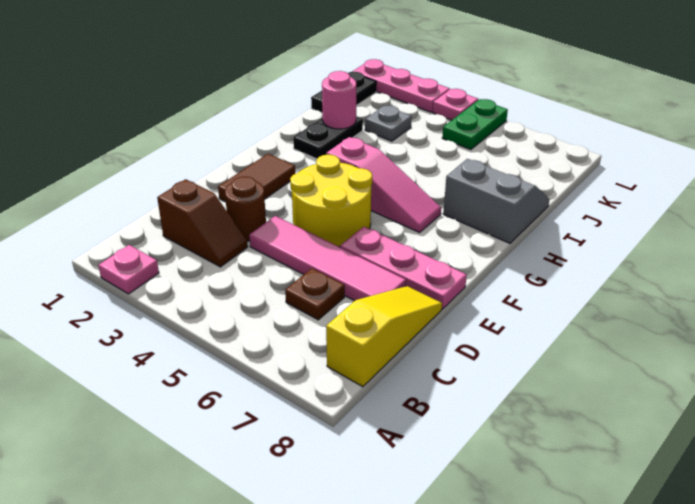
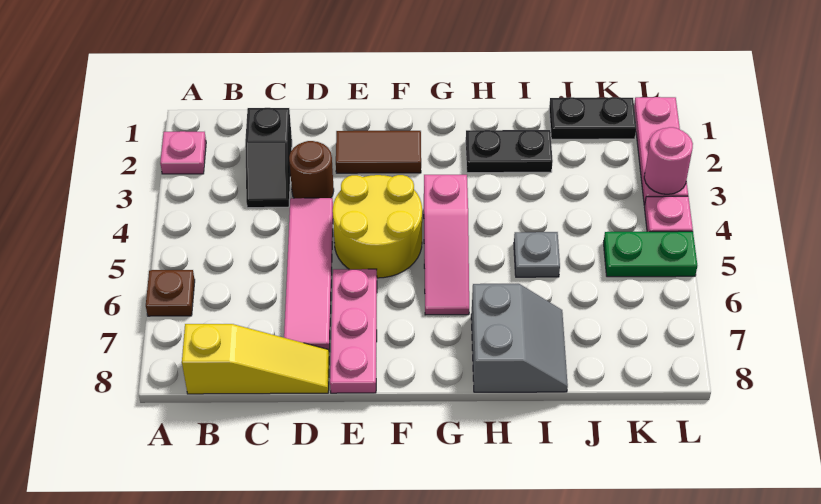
brown 1x2 slope [157,179,248,267] -> black 1x2 slope [245,108,292,208]
brown 1x1 plate [285,268,345,320] -> brown 1x1 plate moved to [146,270,195,316]
pink 1x1 round brick [322,71,356,129] -> pink 1x1 round brick moved to [644,127,693,194]
grey 1x1 plate [365,106,412,141] -> grey 1x1 plate moved to [514,232,560,277]

